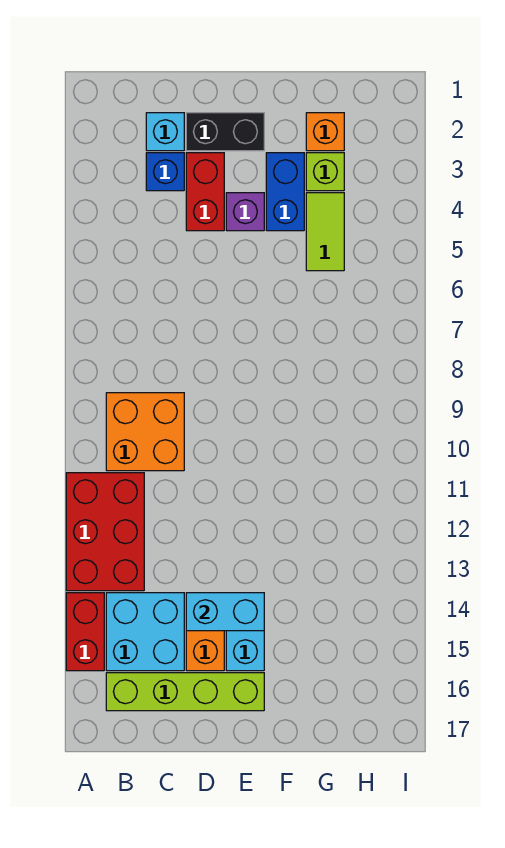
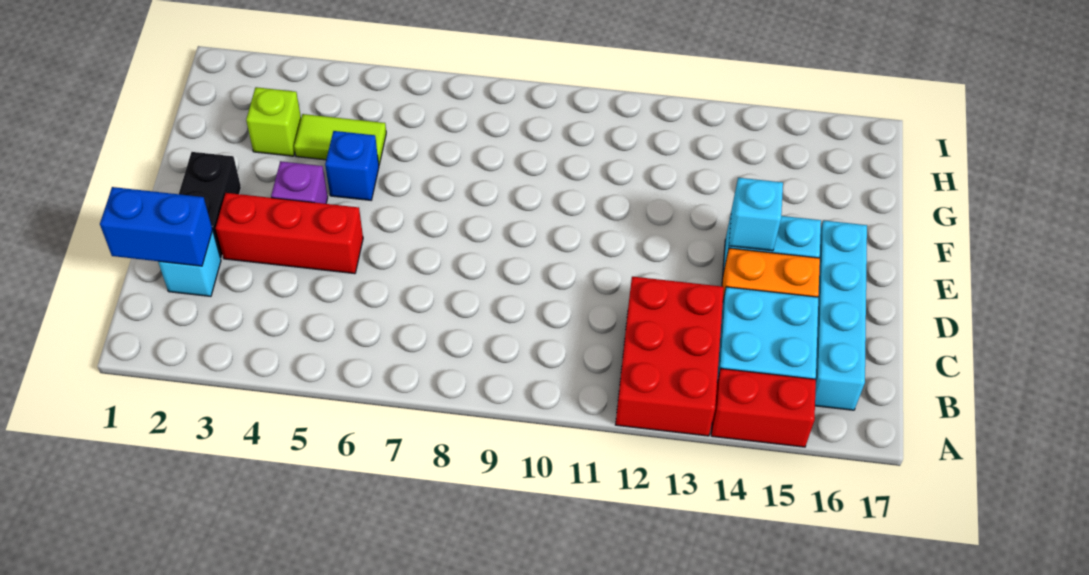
red 2x3 brick [66,473,144,591] -> red 2x3 brick turned to [616,277,724,436]
orange 2x2 brick [106,393,184,471] -> none
lime 1x4 brick [106,673,264,711] -> cyan 1x4 brick [815,220,867,410]
blue 1x1 brick [146,153,184,191] -> blue 1x1 brick moved to [325,131,379,200]
red 1x2 brick [186,153,224,231] -> red 1x3 brick [216,193,363,274]
cyan 1x2 brick [186,593,264,631] -> cyan 1x1 brick [729,178,783,251]
blue 1x2 brick [266,153,304,231] -> blue 1x2 brick moved to [100,187,213,266]
orange 1x1 brick [306,113,344,151] -> none

